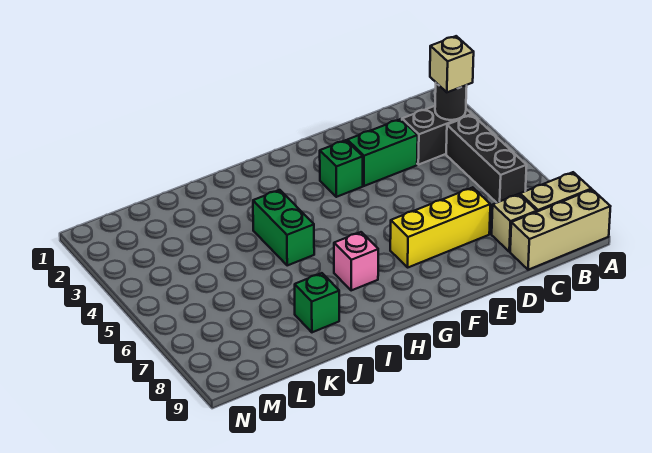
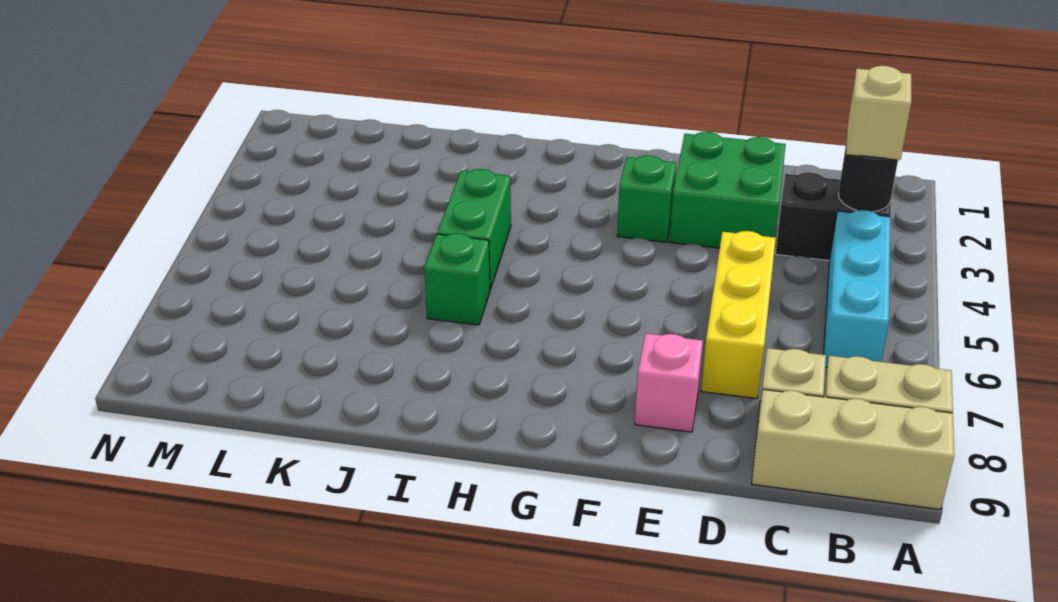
black 1x3 brick [446,115,527,203] -> cyan 1x3 brick [824,210,891,367]
green 1x2 brick [347,119,418,186] -> green 2x2 brick [669,132,786,248]
yellow 1x3 brick [390,187,490,267] -> yellow 1x3 brick turned to [701,231,776,399]
pink 1x1 brick [334,232,378,290] -> pink 1x1 brick moved to [635,334,703,432]
green 1x1 brick [295,273,339,332] -> green 1x1 brick moved to [424,233,490,325]

